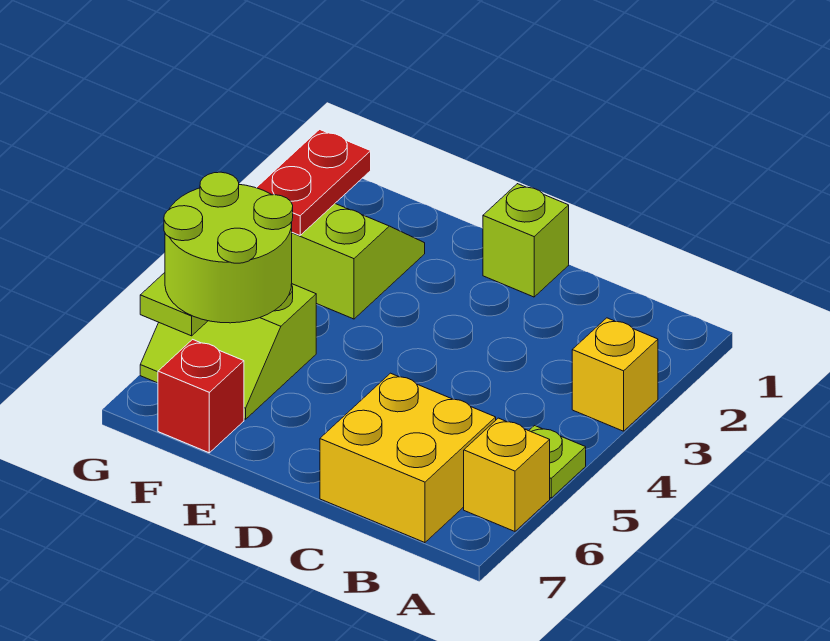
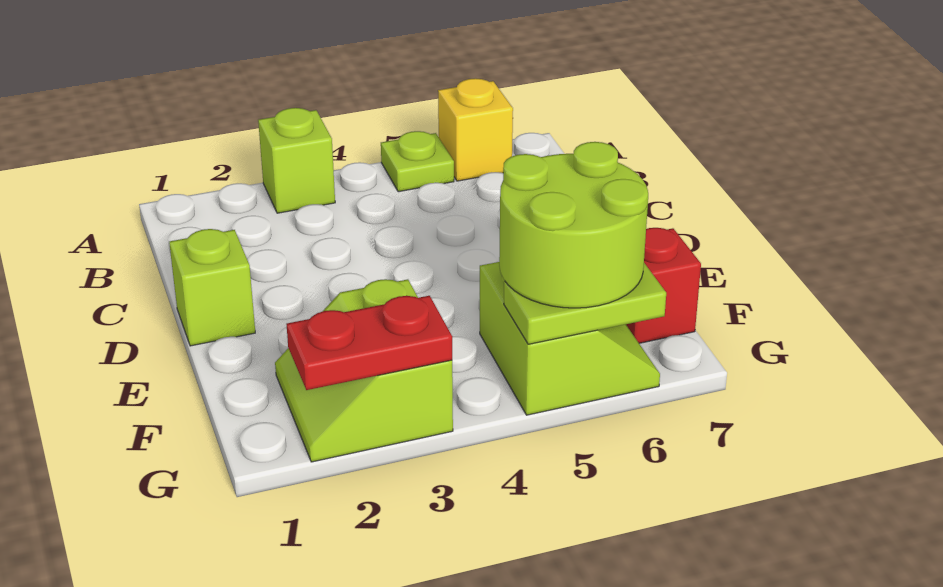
yellow 1x1 brick [572,318,658,431] -> lime 1x1 brick [258,108,335,213]
yellow 2x2 brick [320,373,496,543] -> none

